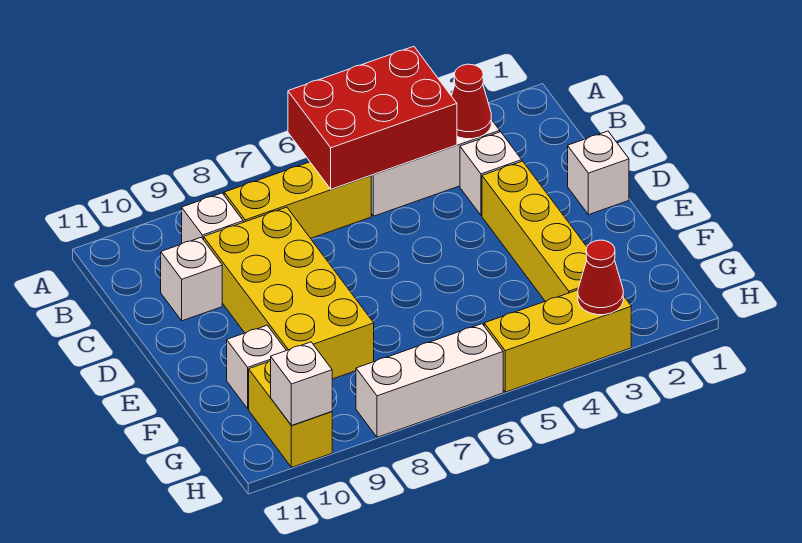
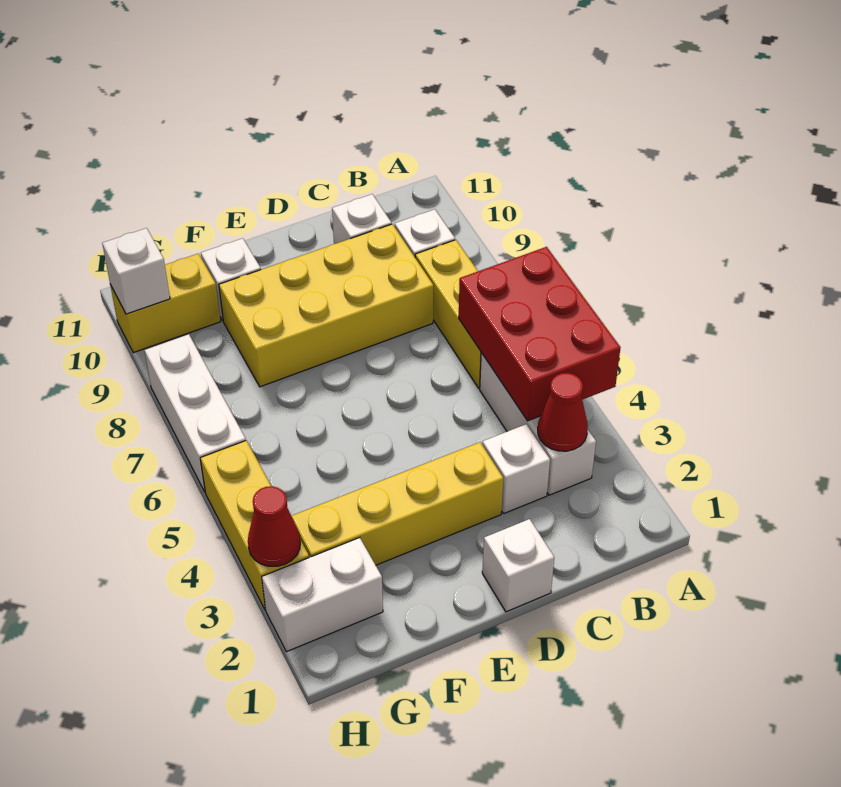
none -> white 1x2 brick [262,538,383,652]

